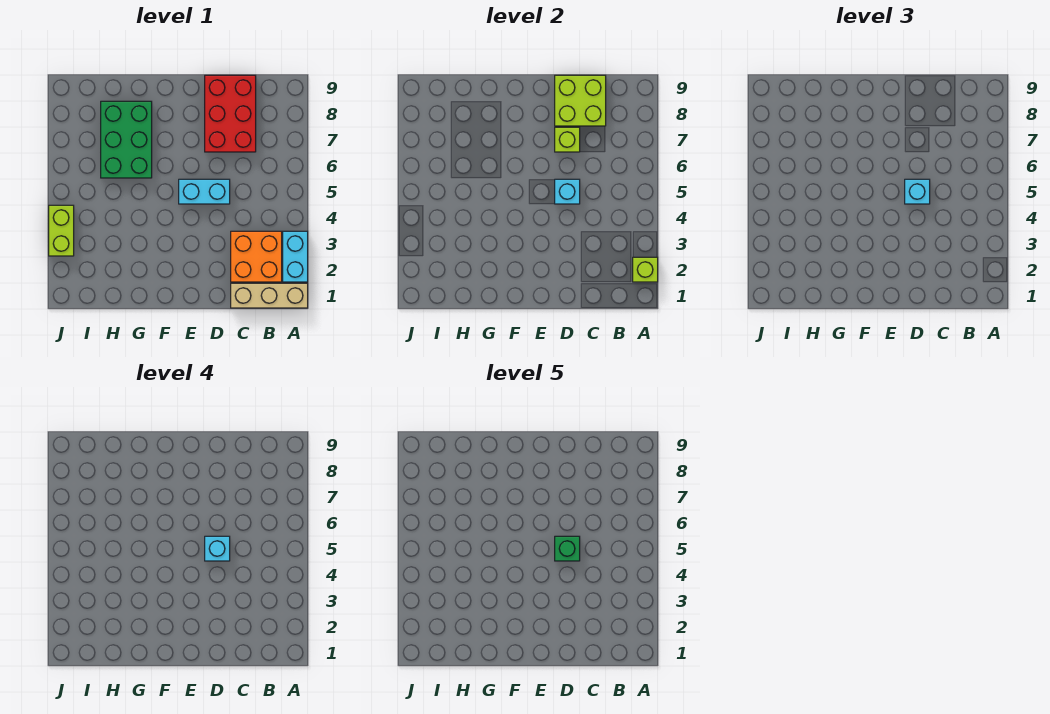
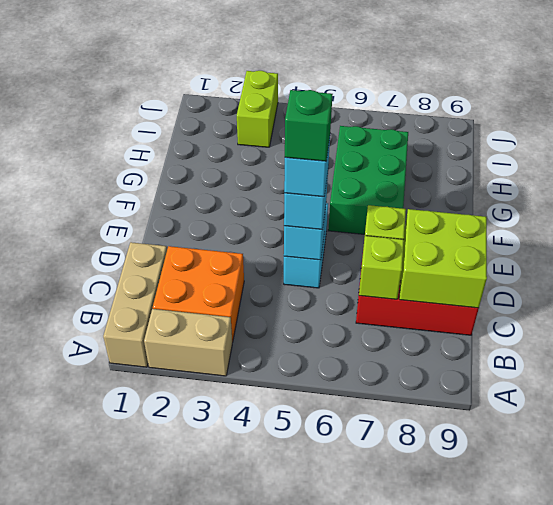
cyan 1x2 brick [283,231,308,282] -> tan 1x2 brick [144,309,232,376]
lime 1x1 brick [633,257,658,282] -> lime 1x1 brick moved to [359,236,404,299]
green 2x3 brick [101,101,152,178] -> green 2x3 brick turned to [328,126,408,234]
lime 1x2 brick [49,205,74,256] -> lime 1x2 brick turned to [237,71,278,147]

